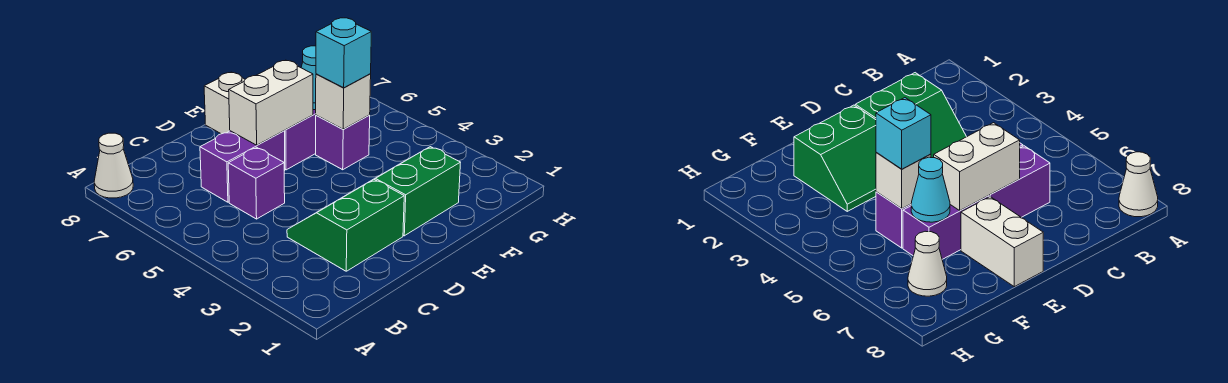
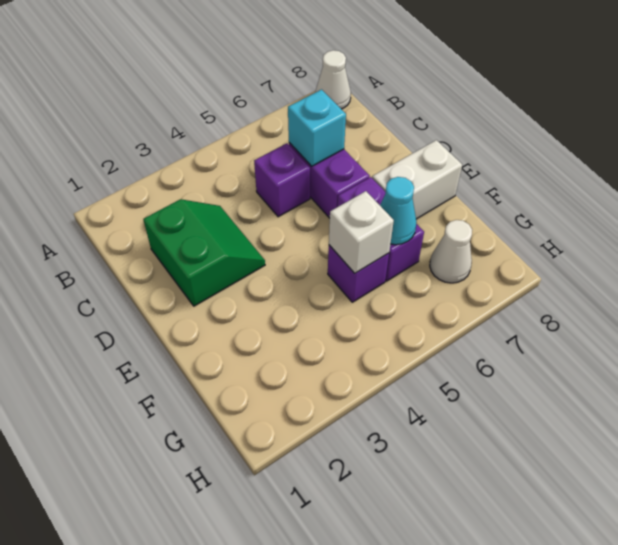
white 1x2 brick [229,60,313,145] -> none
green 2x2 slope [373,147,460,236] -> none
cyan 1x1 brick [316,18,371,88] -> cyan 1x1 brick moved to [288,90,346,166]

